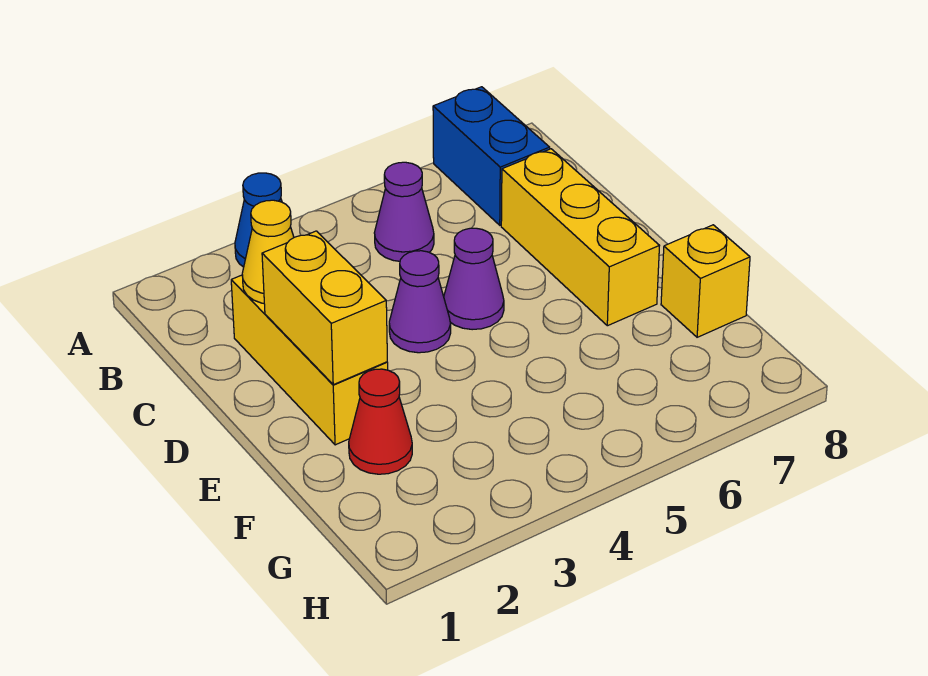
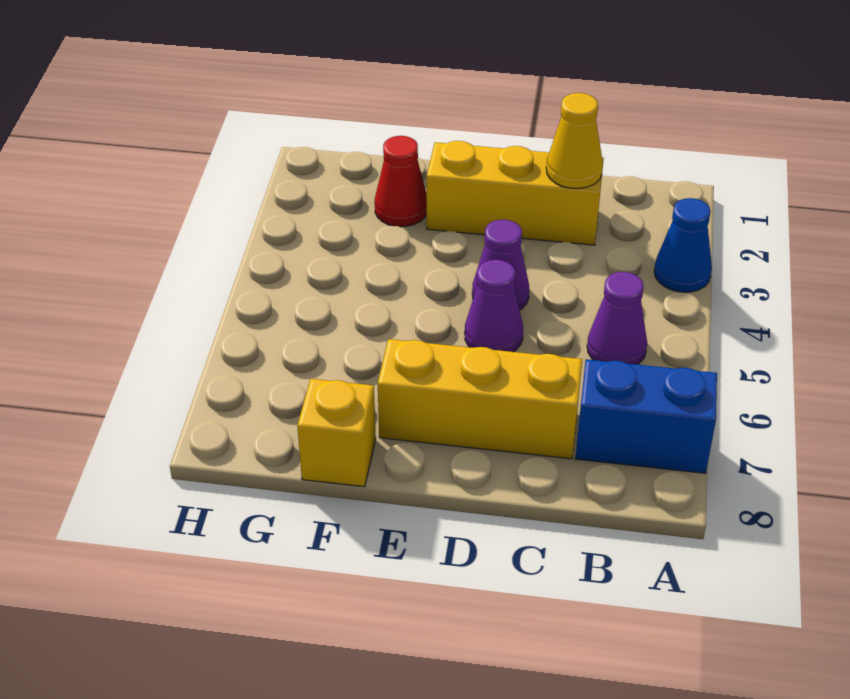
yellow 1x2 brick [262,231,387,385] -> none

